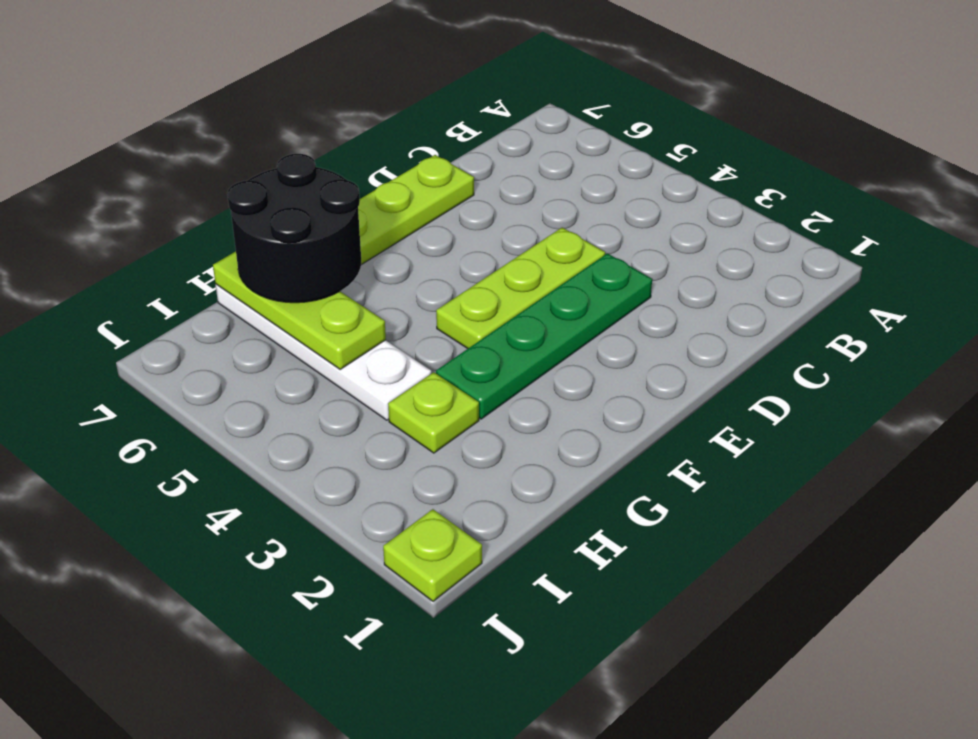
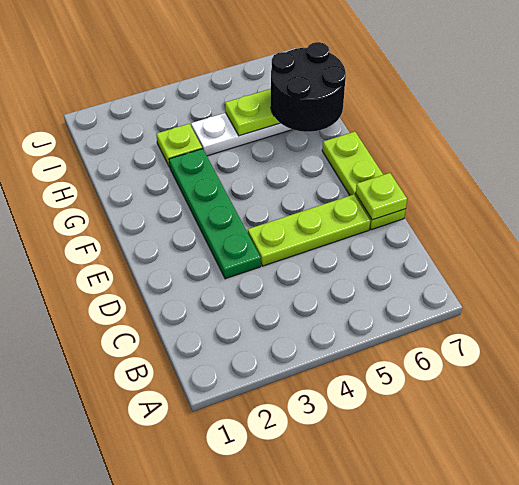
lime 1x3 plate [436,228,605,349] -> lime 1x3 plate turned to [248,194,370,266]
lime 1x1 plate [383,509,482,601] -> lime 1x1 plate moved to [356,173,407,220]

